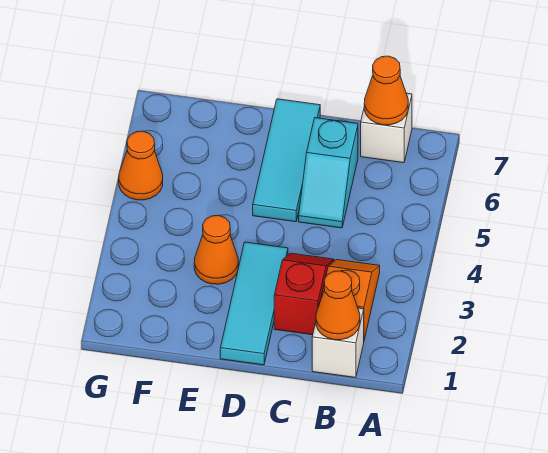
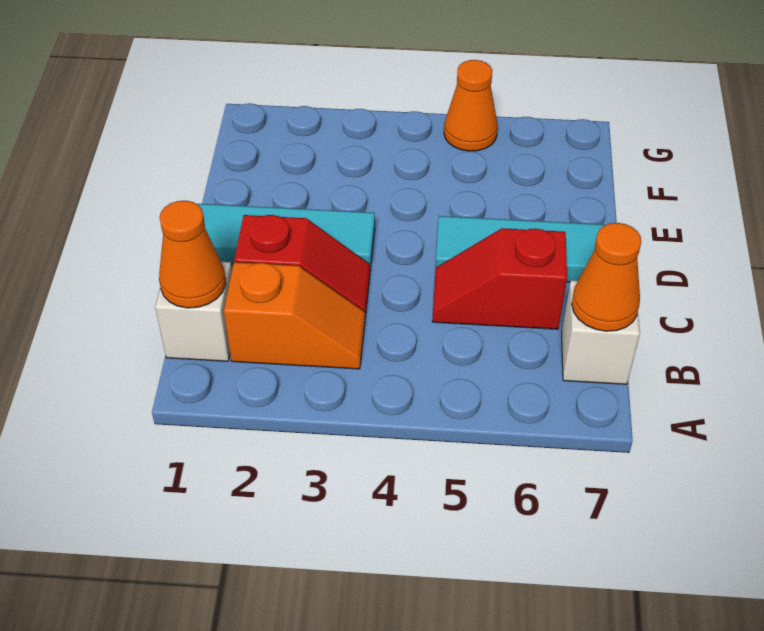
cyan 1x2 slope [299,118,358,228] -> red 1x2 slope [432,228,567,329]
orange 1x1 cone [194,216,238,284] -> none

